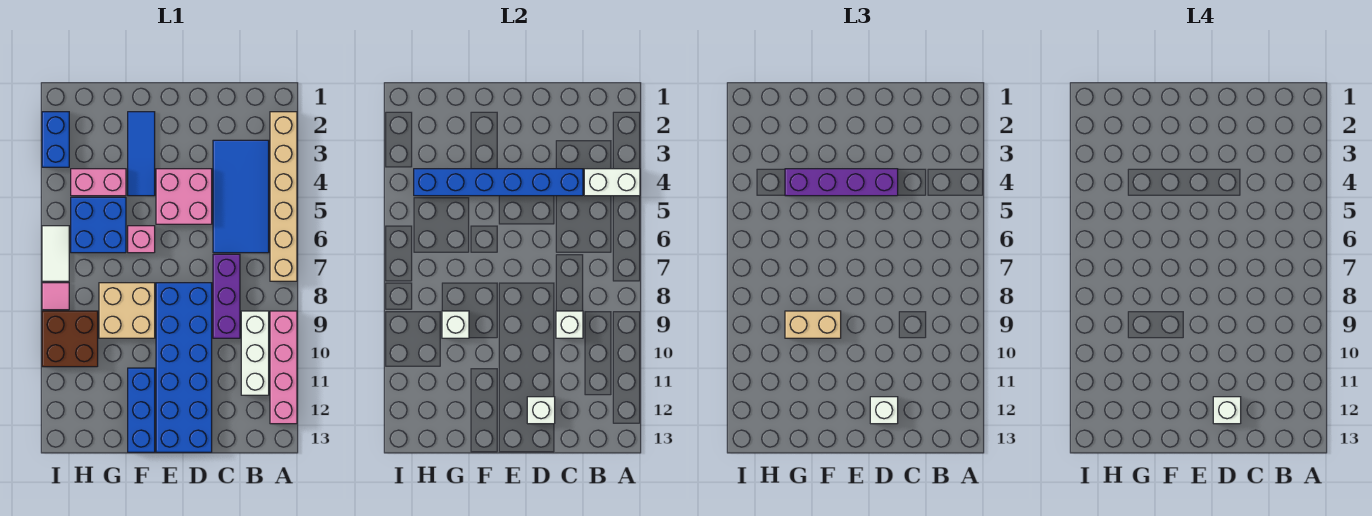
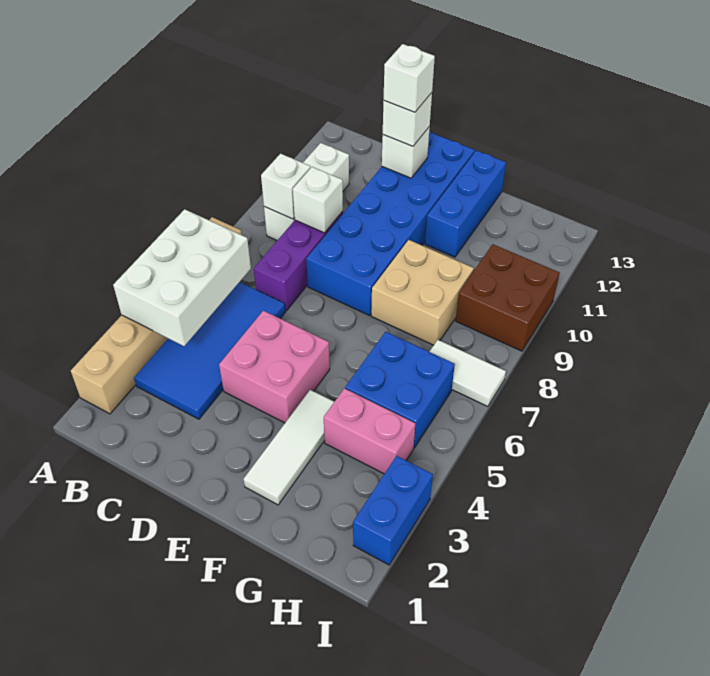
white 1x2 brick [584,169,640,196] -> white 2x3 brick [113,209,251,346]
pink 1x4 brick [270,311,297,424] -> none
blue 1x6 brick [414,169,583,196] -> none
purple 1x4 brick [785,169,898,196] -> none
blue 1x3 tile [128,112,155,196] -> white 1x3 tile [244,390,334,505]
pink 1x1 brick [128,226,155,253] -> none
tan 1x2 brick [785,311,841,338] -> none
white 1x1 brick [442,311,469,338] -> white 1x1 brick moved to [261,154,310,219]
white 1x2 tile [42,226,69,281] -> white 1x2 tile turned to [430,340,506,406]
pink 1x1 tile [42,283,69,310] -> none

